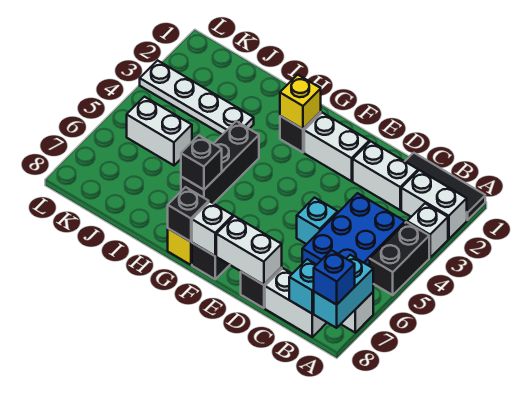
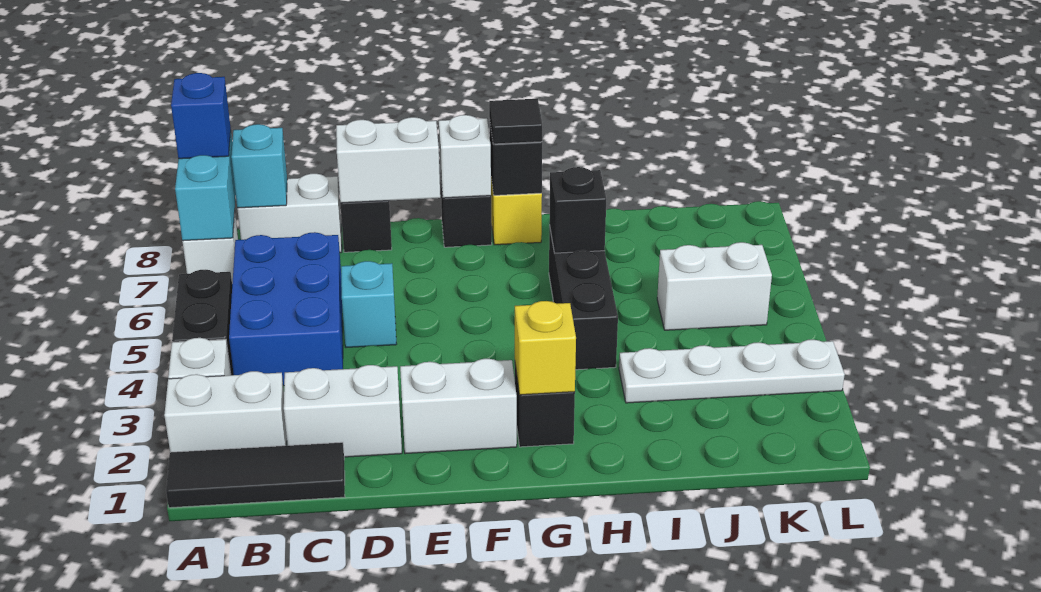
none -> black 1x1 tile [489,99,542,144]

